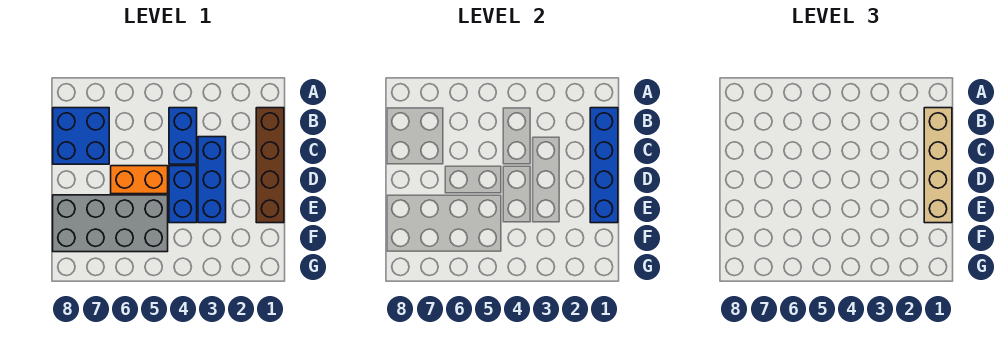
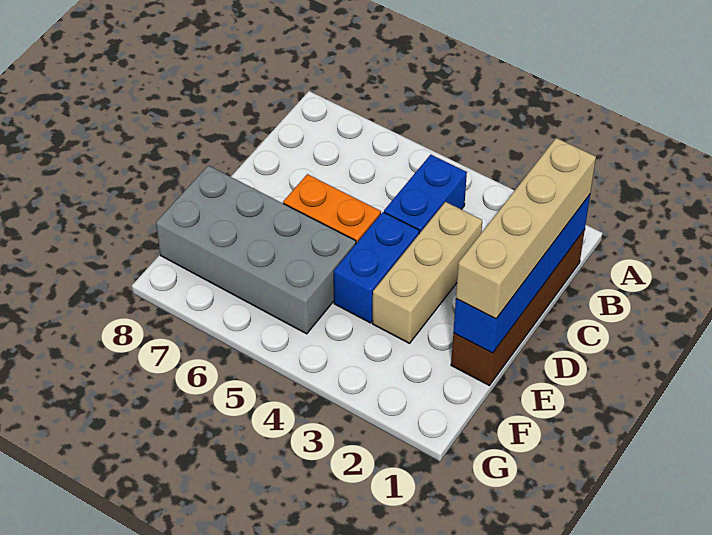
blue 2x2 brick [53,108,109,164] -> none
blue 1x3 brick [198,137,226,223] -> tan 1x3 brick [372,202,482,343]

